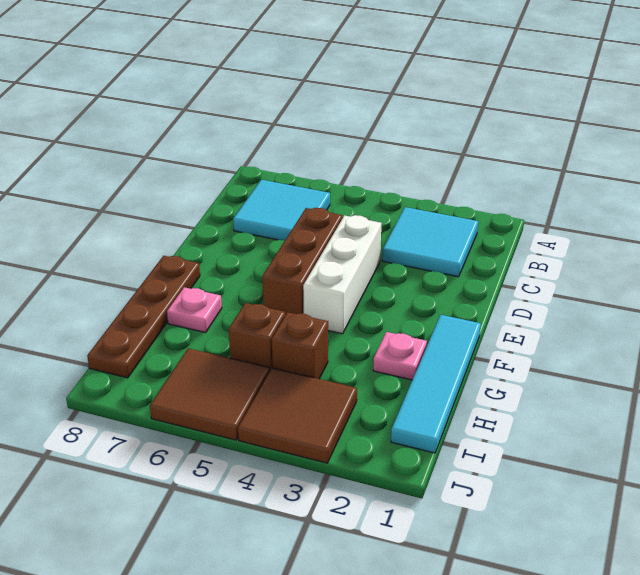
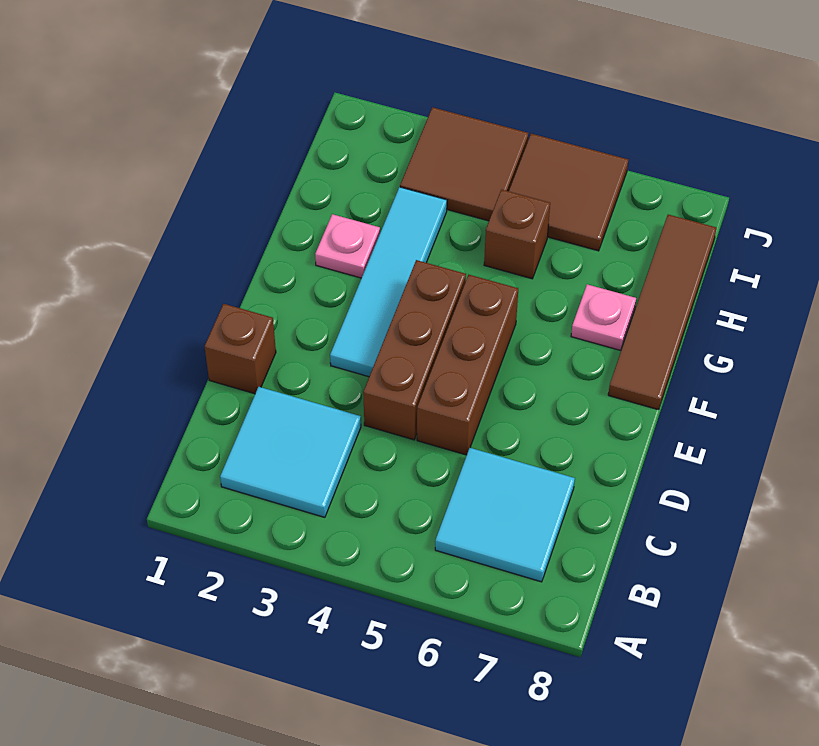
white 1x3 brick [303,215,381,334] -> brown 1x3 brick [363,260,466,440]
cyan 1x4 tile [391,315,481,453] -> cyan 1x4 tile moved to [330,187,447,377]
brown 1x4 plate [87,256,200,378] -> brown 1x4 tile [608,215,716,410]
brown 1x1 brick [272,312,328,379] -> brown 1x1 brick moved to [205,304,276,394]

